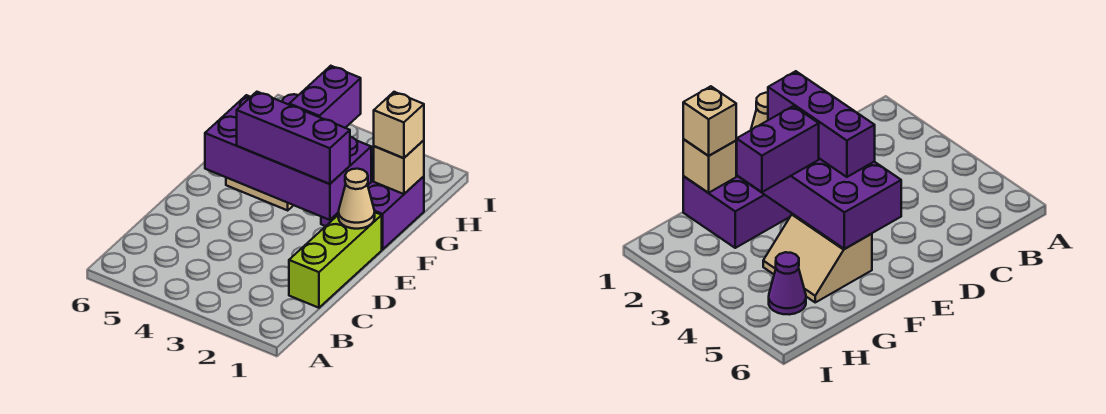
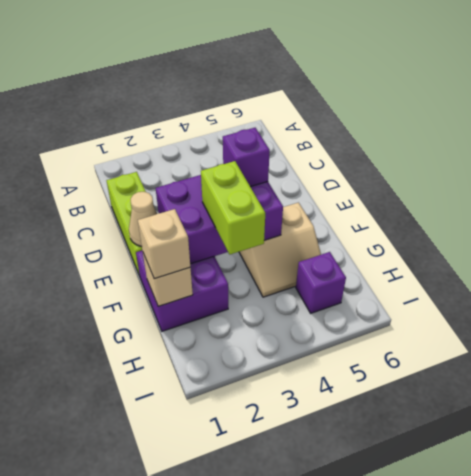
purple 2x4 brick [205,95,371,220] -> purple 2x3 brick [156,175,283,264]
purple 1x3 brick [237,92,350,184] -> purple 1x1 brick [223,128,270,187]
purple 1x2 brick [289,66,361,128] -> lime 1x2 brick [201,161,265,254]
purple 1x1 cone [769,252,806,315] -> purple 1x1 brick [296,252,346,313]

